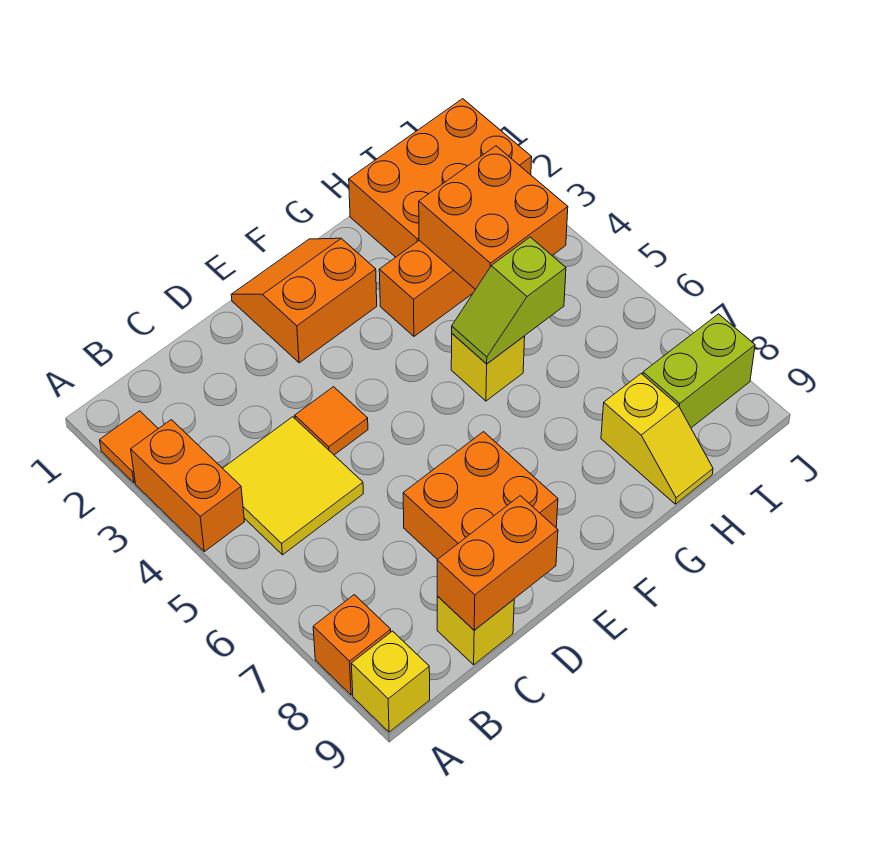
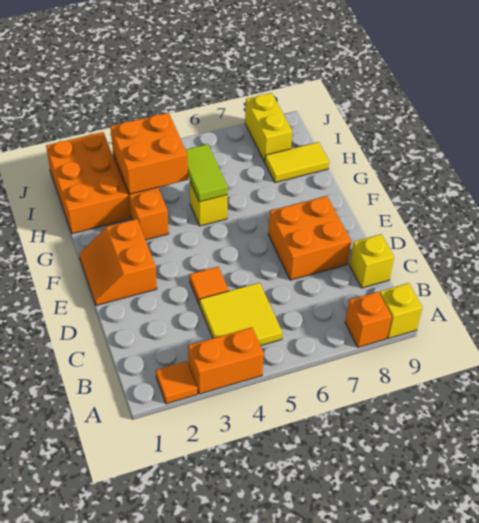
orange 1x2 brick [437,496,558,630] -> none
lime 1x2 slope [452,237,566,364] -> lime 1x2 tile [185,144,228,202]
yellow 1x2 slope [601,374,713,504] -> yellow 1x2 tile [265,142,329,182]
lime 1x2 brick [643,314,755,428] -> yellow 1x2 brick [245,93,292,162]

